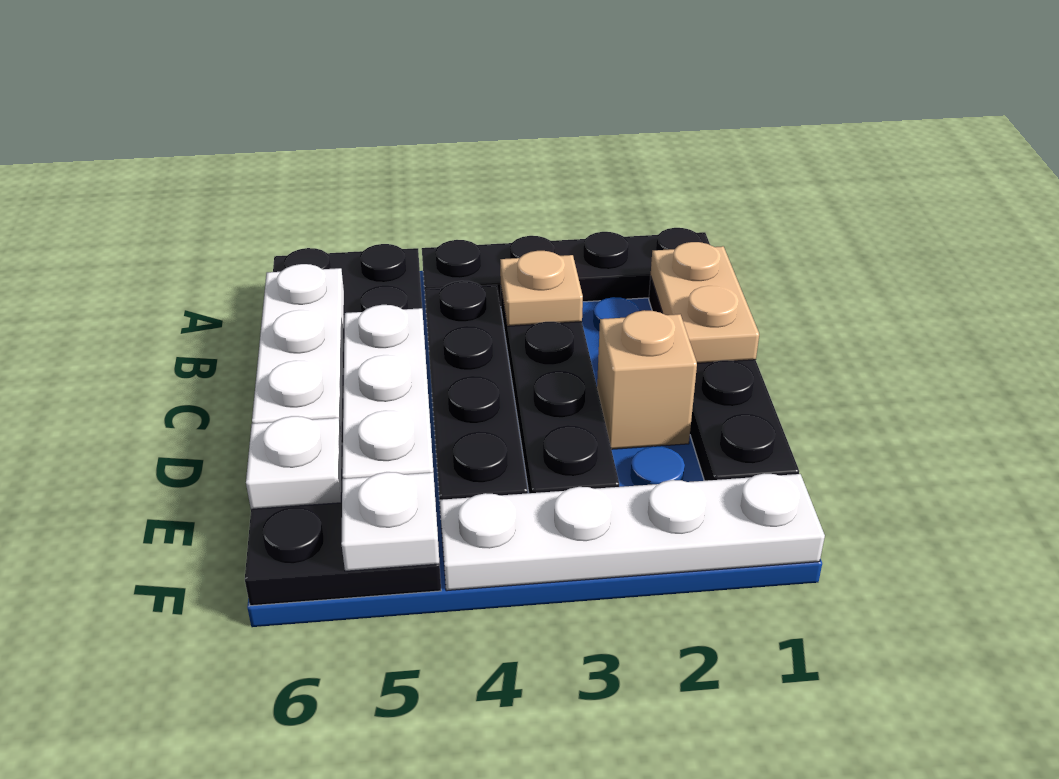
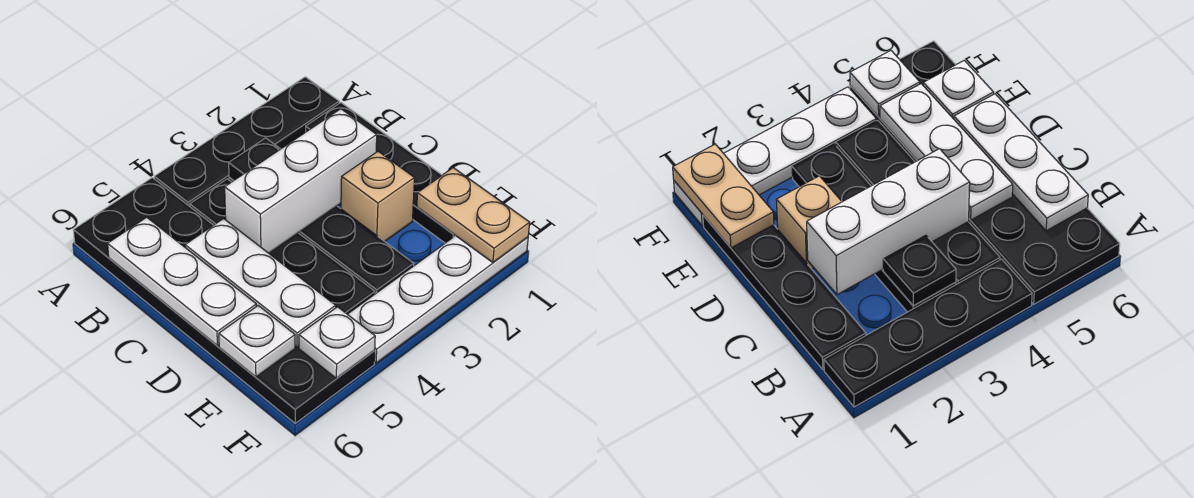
tan 1x2 plate [651,242,759,363] -> tan 1x2 plate moved to [417,168,530,263]
tan 1x1 plate [500,251,583,326] -> black 1x1 plate [229,138,280,180]
none -> white 1x3 brick [225,109,377,253]

